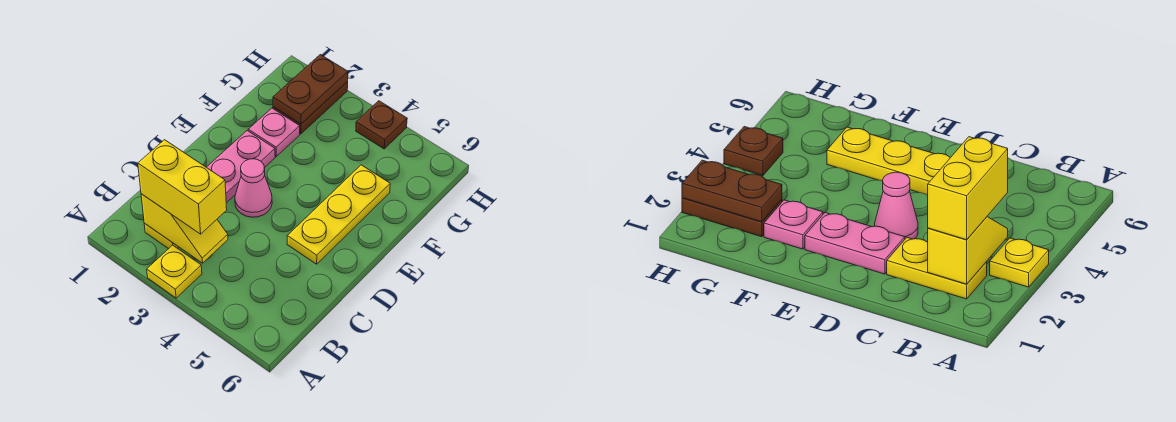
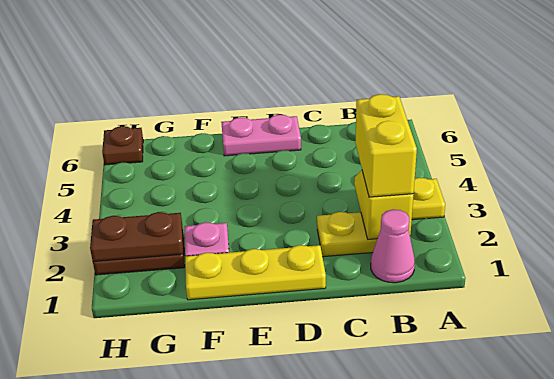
pink 1x2 plate [206,131,275,203] -> pink 1x2 plate moved to [221,115,301,156]
pink 1x1 cone [235,159,272,217] -> pink 1x1 cone moved to [371,209,415,283]
yellow 1x3 plate [287,165,390,264] -> yellow 1x3 plate moved to [185,245,326,300]
brown 1x1 plate [356,101,407,149] -> brown 1x1 plate moved to [102,126,143,165]

